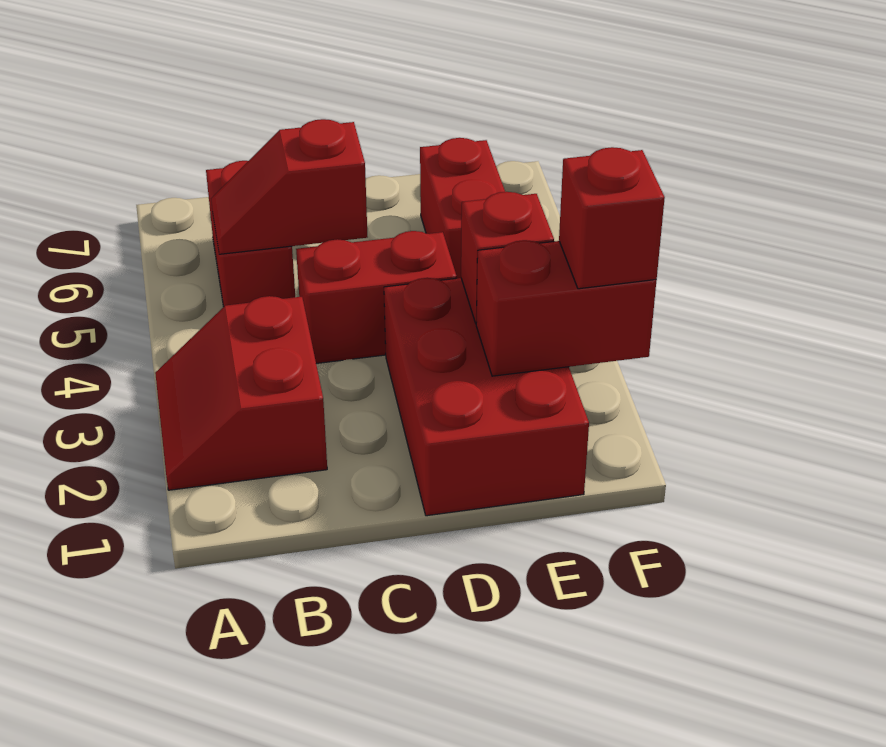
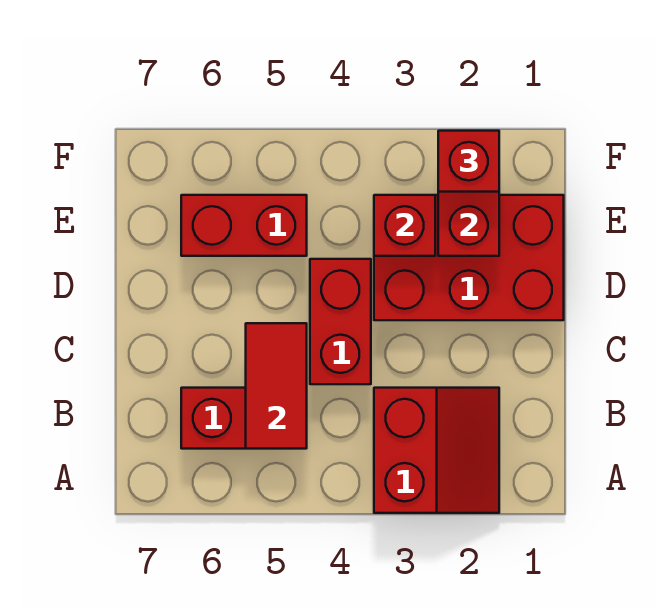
red 2x2 slope [155,296,327,490] -> red 2x2 slope turned to [374,388,499,513]
red 1x2 slope [211,119,368,254] -> red 1x2 tile [246,323,307,449]

